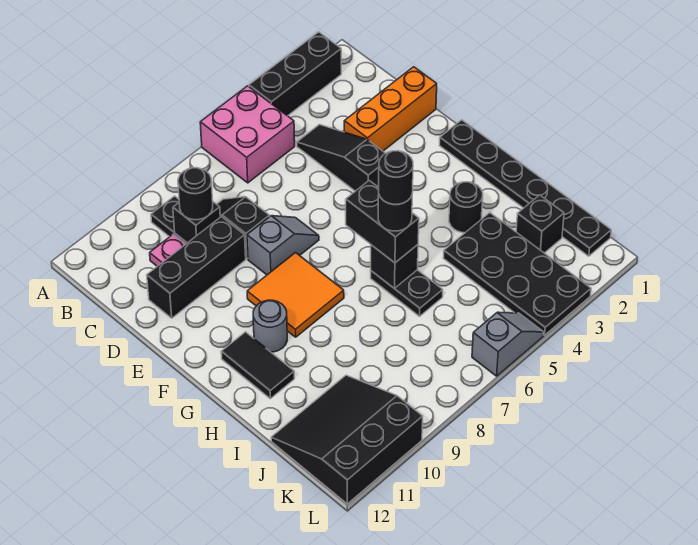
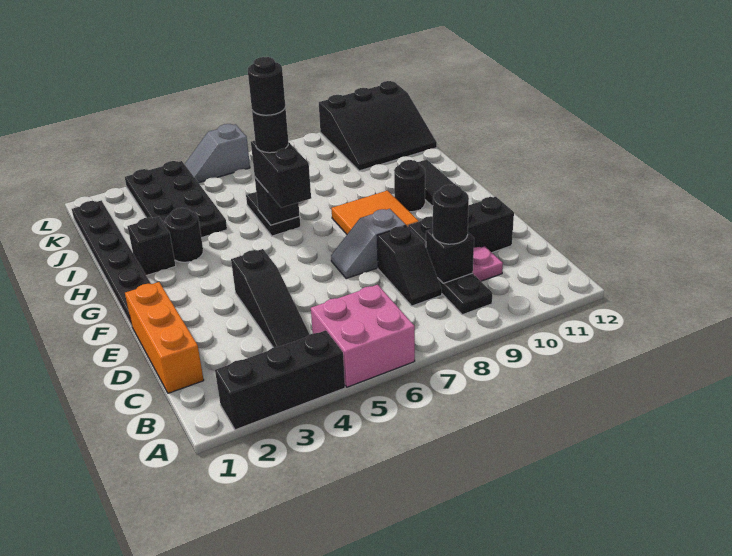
orange 1x3 brick [344,67,437,151] -> orange 1x3 brick turned to [125,282,204,393]
grey 1x1 round brick [253,300,287,352] -> black 1x1 round brick [394,160,425,212]
black 1x1 brick [516,195,564,253] -> black 1x1 brick moved to [128,217,176,276]

